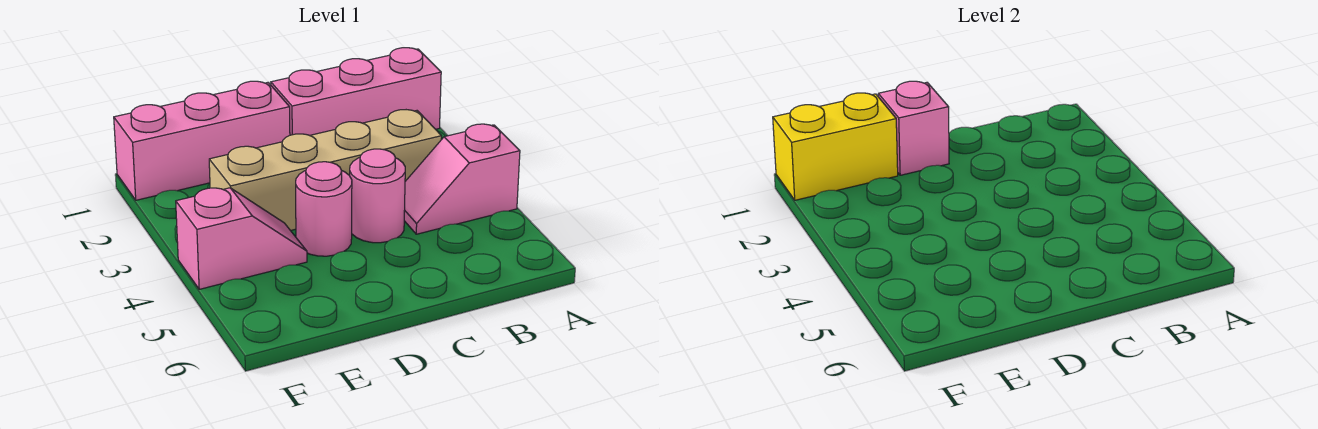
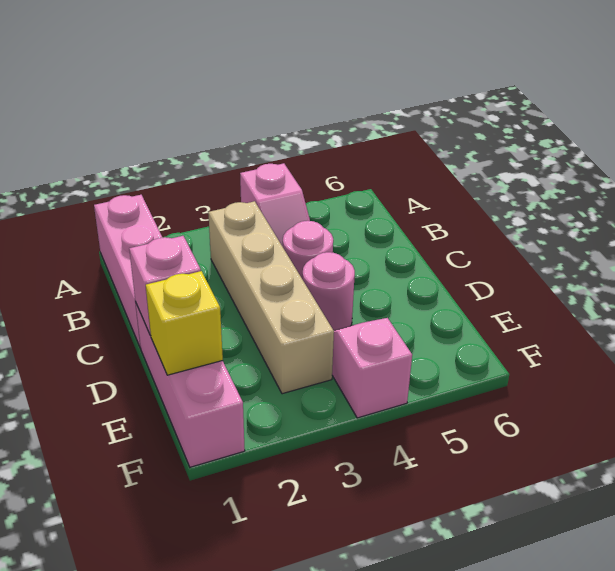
yellow 1x2 brick [773,93,898,200] -> yellow 1x1 brick [146,271,223,375]

